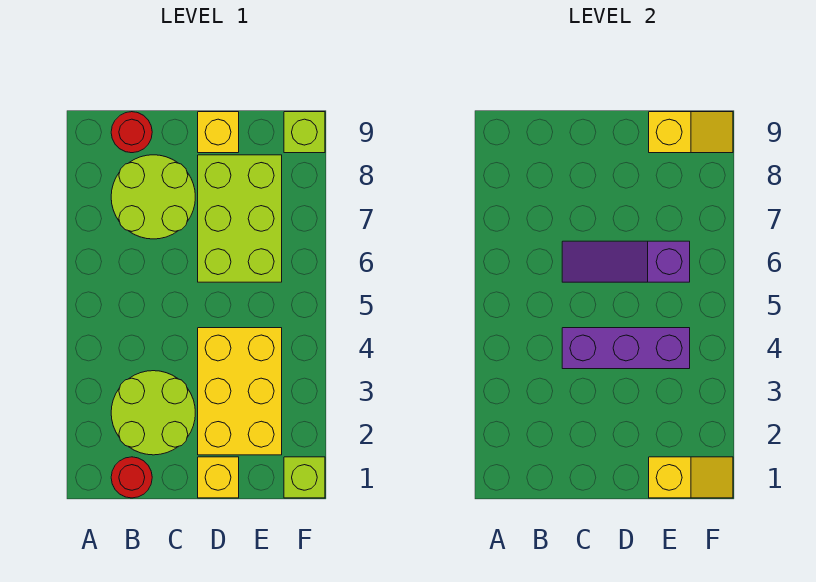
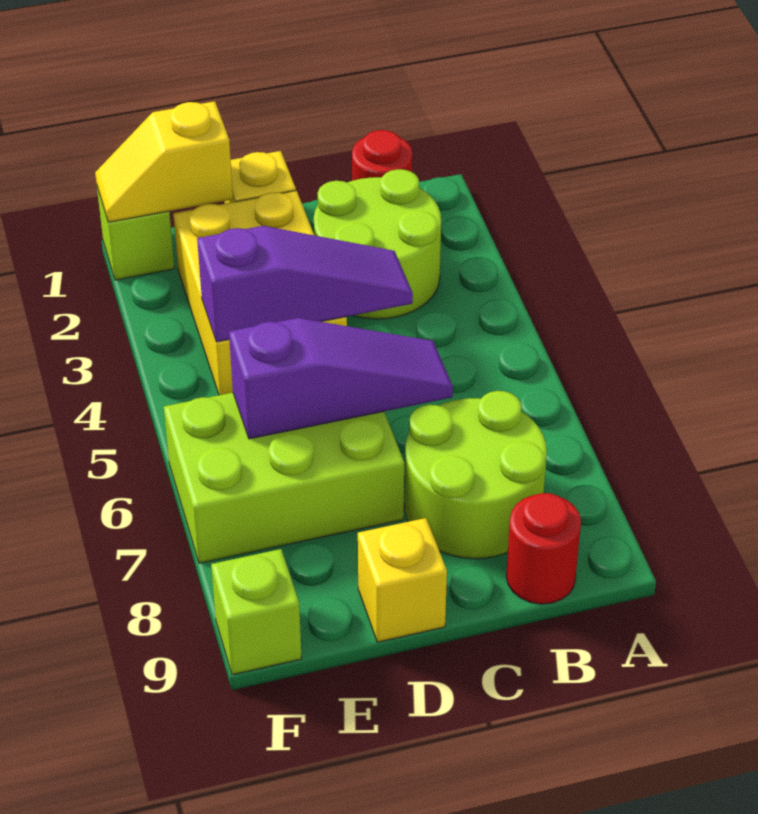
purple 1x3 brick [562,328,690,369] -> purple 1x3 slope [197,226,413,342]
lime 2x3 brick [198,155,282,282] -> lime 2x3 brick turned to [164,393,404,563]
yellow 1x2 slope [649,112,733,153] -> none

